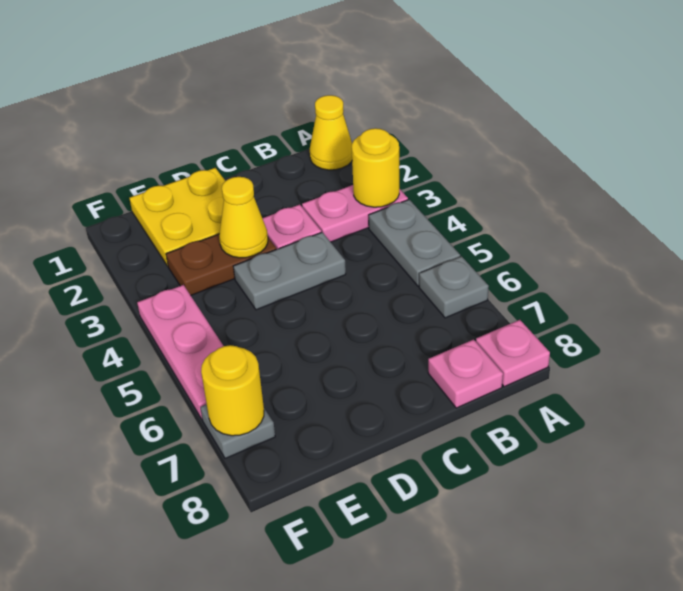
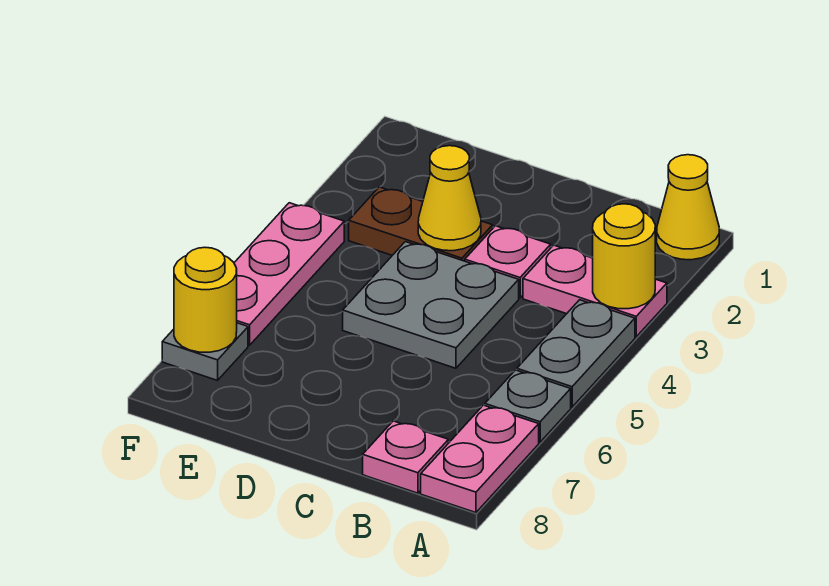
pink 1x1 plate [476,320,550,387] -> pink 1x2 plate [421,405,539,513]
grey 1x2 plate [233,232,346,310] -> grey 2x2 plate [343,242,519,368]
yellow 2x2 plate [129,168,225,266] -> none

